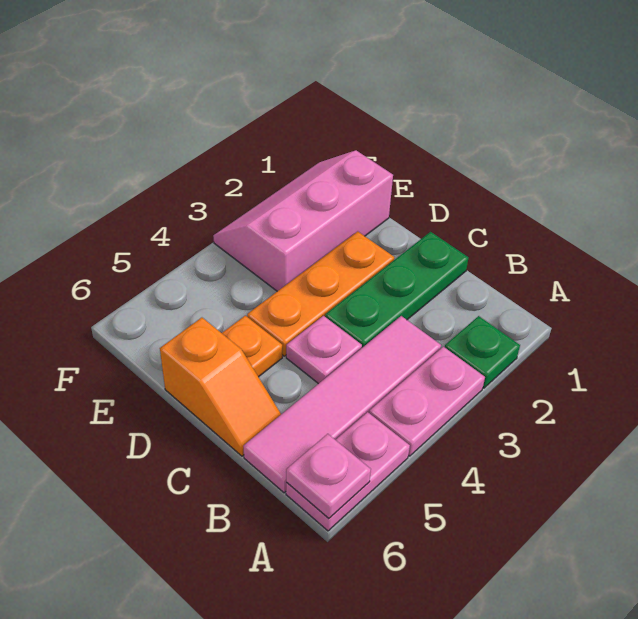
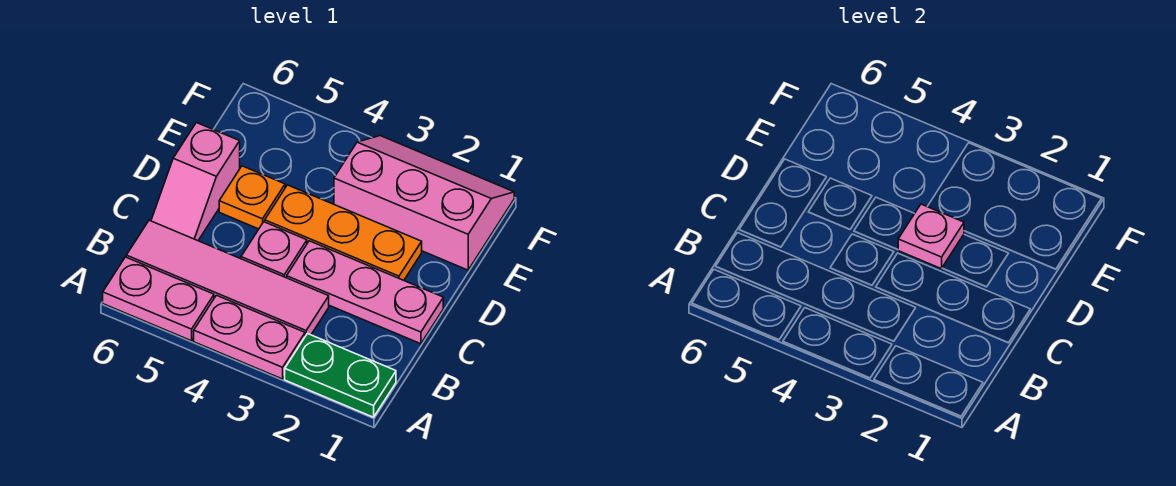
green 1x1 plate [445,316,520,388] -> green 1x2 plate [285,334,396,417]
pink 1x1 plate [286,434,371,518] -> pink 1x1 plate moved to [898,204,964,269]
green 1x3 plate [325,232,468,348] -> pink 1x3 plate [287,241,443,344]
orange 1x2 slope [160,318,281,456] -> pink 1x2 slope [151,123,240,241]

